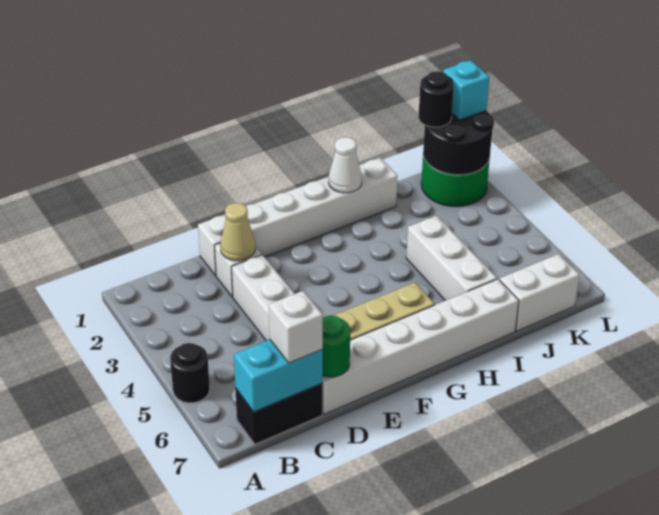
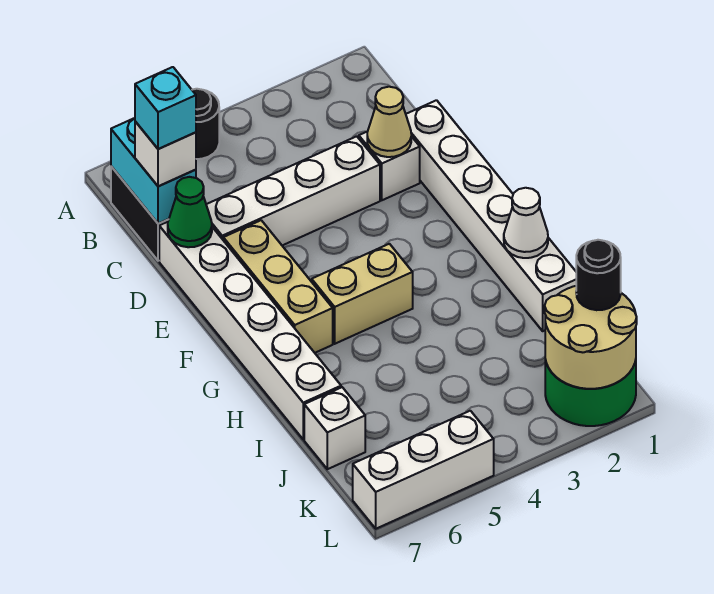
green 1x1 round brick [322,316,350,377] -> green 1x1 cone [168,177,212,247]
none -> tan 1x2 brick [312,244,413,344]
white 1x3 brick [406,216,497,301] -> white 1x3 brick moved to [353,411,494,529]
white 1x2 brick [500,254,580,331] -> white 1x1 brick [304,387,365,469]
black 2x2 round brick [423,111,494,175] -> tan 2x2 round brick [545,286,637,389]
cyan 1x1 brick [443,60,490,120] -> cyan 1x1 brick moved to [135,67,196,149]

